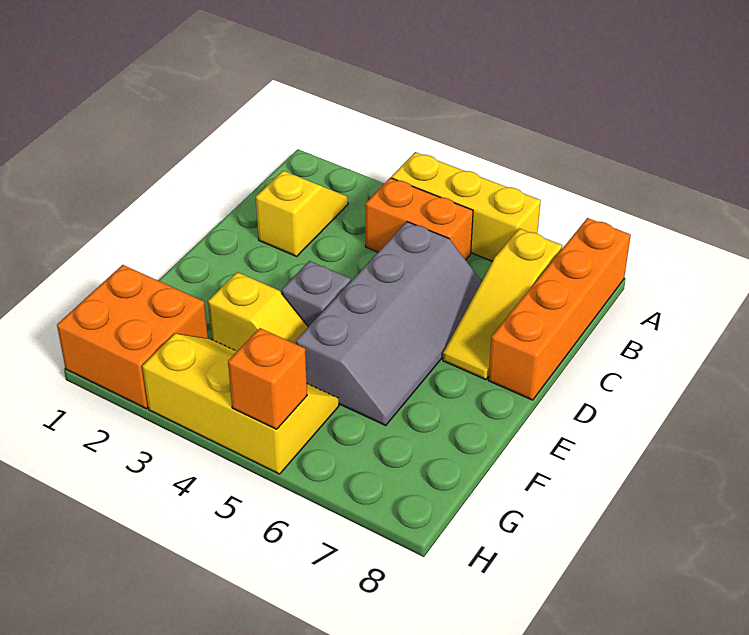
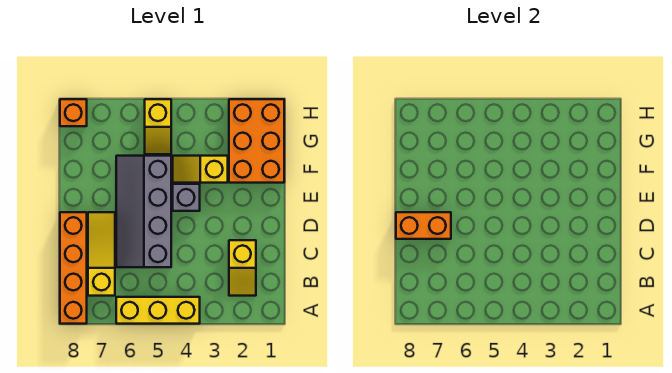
orange 1x2 brick [366,178,473,260] -> orange 1x2 brick moved to [396,212,451,239]
orange 2x2 brick [57,265,208,409] -> orange 2x3 brick [229,99,284,183]
yellow 2x3 slope [142,333,339,474] -> yellow 1x2 slope [145,99,171,154]
orange 1x1 brick [228,328,307,429] -> orange 1x1 brick moved to [60,99,87,126]

